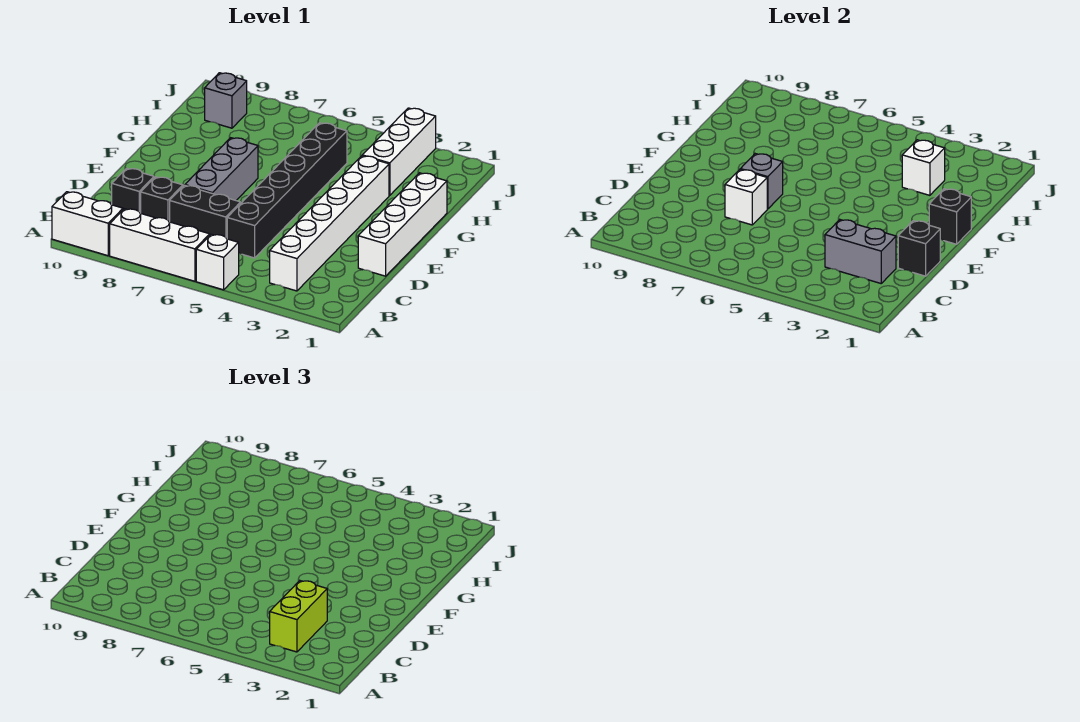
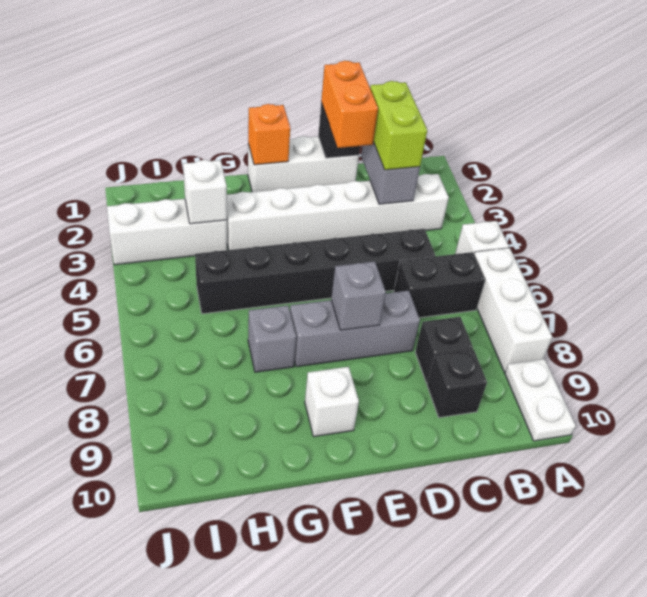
white 1x2 brick [52,192,123,256] -> white 1x2 plate [505,359,576,441]
lime 1x2 brick [270,581,327,652] -> lime 1x2 brick turned to [370,81,427,170]
black 1x2 brick [170,185,241,239] -> black 1x2 brick turned to [394,252,485,318]
white 1x4 brick [358,173,447,276] -> white 1x3 brick [248,136,359,192]
none -> orange 1x2 brick [321,61,378,148]
white 1x1 brick [725,170,767,225] -> white 1x1 brick moved to [305,367,359,437]
black 1x1 brick [929,189,971,244] -> orange 1x1 brick [248,104,290,165]
grey 1x1 brick [205,73,247,128] -> grey 1x1 brick moved to [248,305,296,372]

